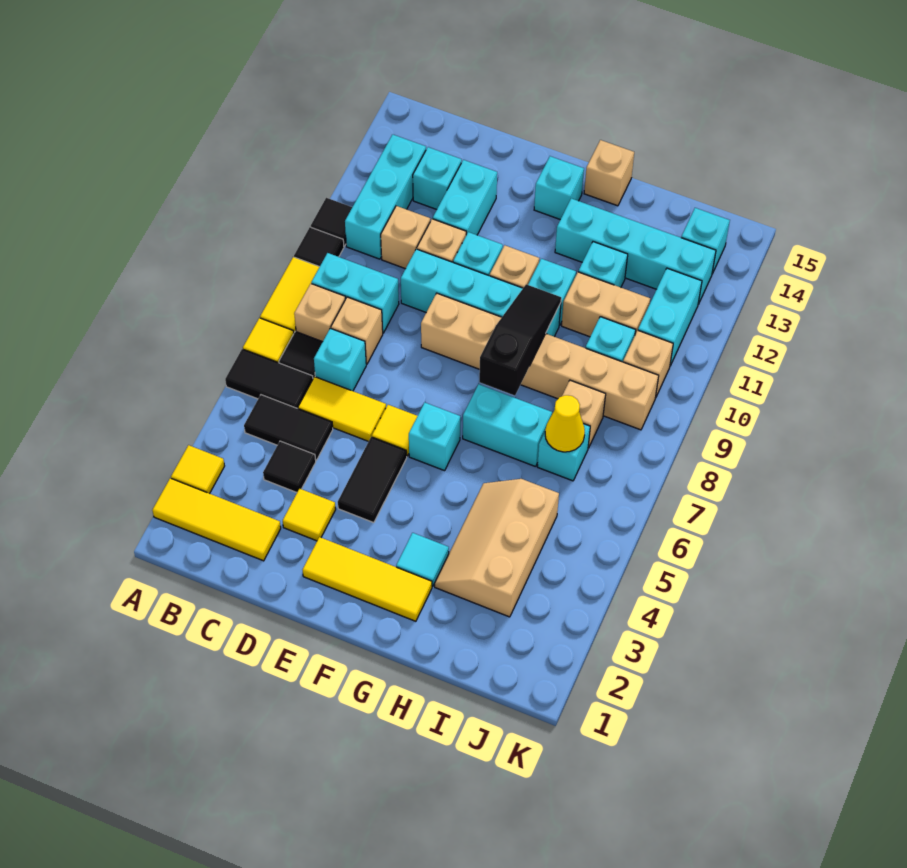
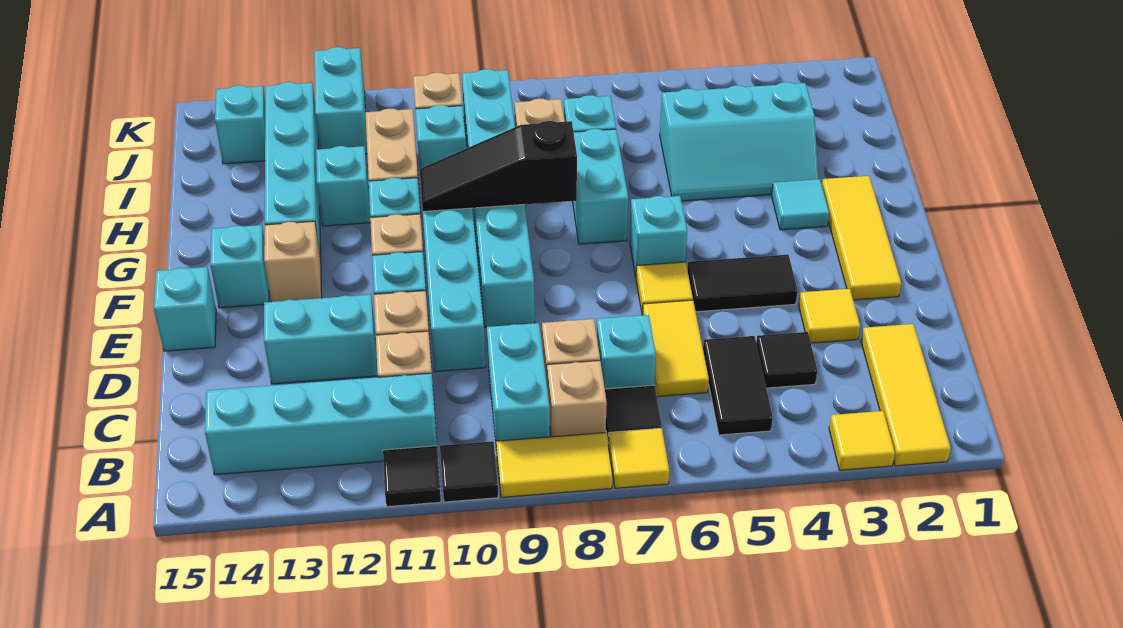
black 1x2 tile [225,349,313,409] -> none
cyan 1x3 brick [345,134,426,259] -> cyan 1x4 brick [205,373,437,475]
cyan 1x1 brick [413,147,462,209] -> cyan 1x1 brick moved to [154,267,216,351]
tan 1x6 brick [421,293,659,430] -> cyan 1x6 brick [462,69,535,327]
tan 1x1 brick [584,140,634,206] -> tan 1x1 brick moved to [264,221,322,302]
tan 2x3 slope [435,479,559,617] -> cyan 2x3 slope [660,82,819,201]
yellow 1x1 cone [545,395,585,452] -> none
cyan 1x2 brick [638,268,702,366] -> cyan 1x2 brick turned to [314,47,367,154]

